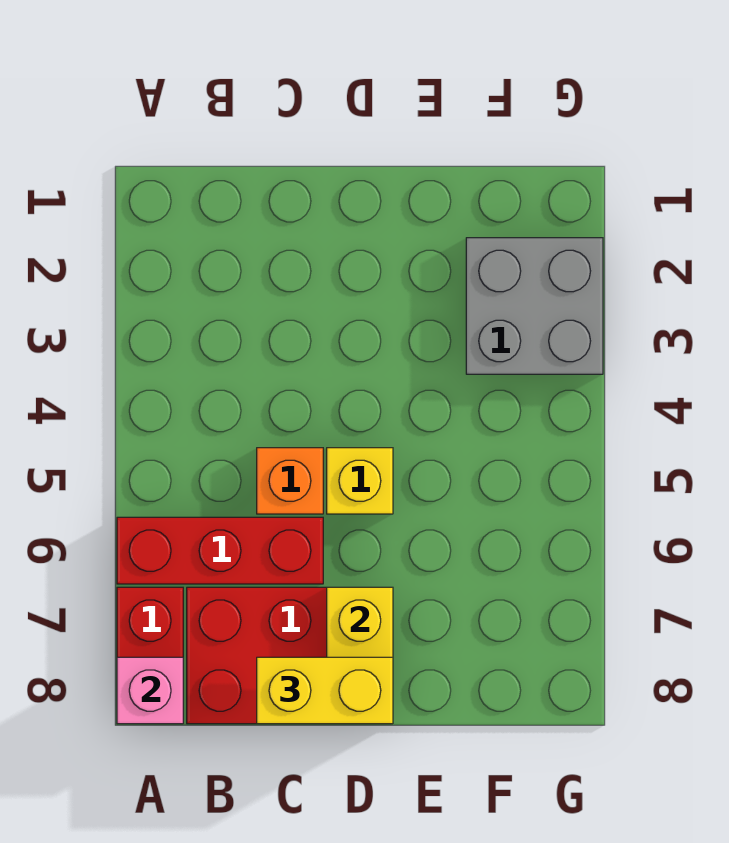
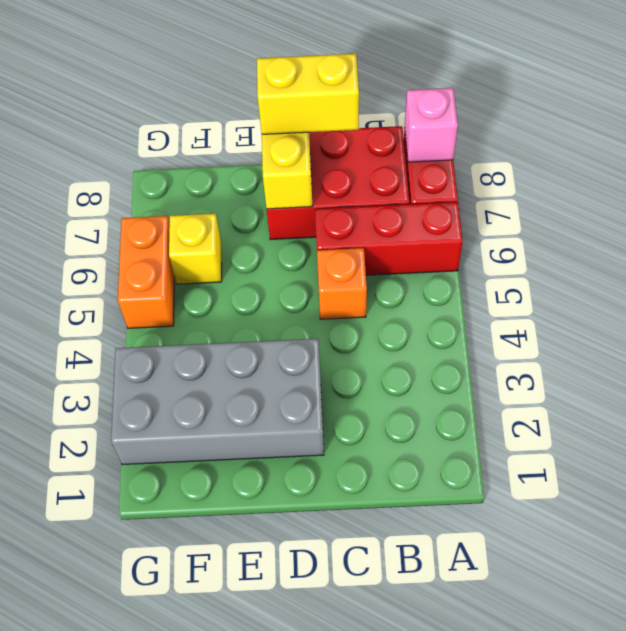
yellow 1x1 brick [327,448,393,514] -> yellow 1x1 brick moved to [169,214,222,284]
grey 2x2 brick [466,238,603,374] -> grey 2x4 brick [111,339,324,465]
none -> orange 1x2 brick [118,216,175,328]

